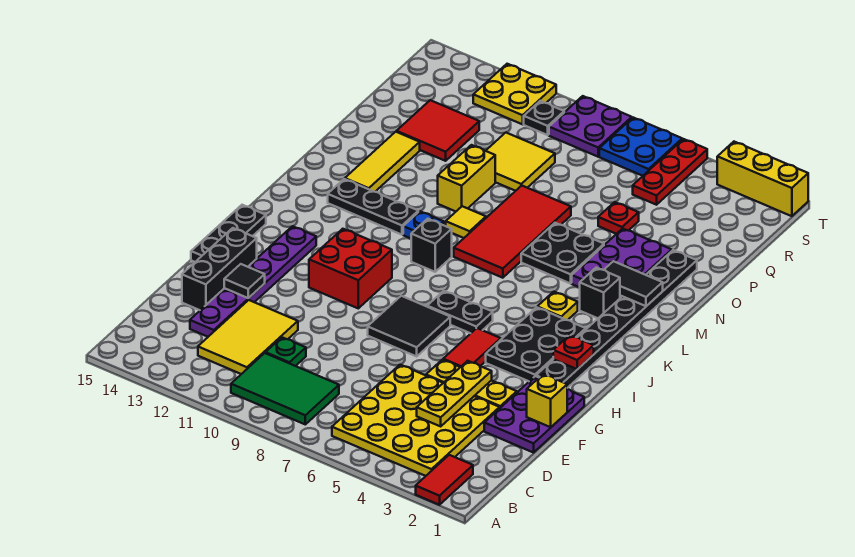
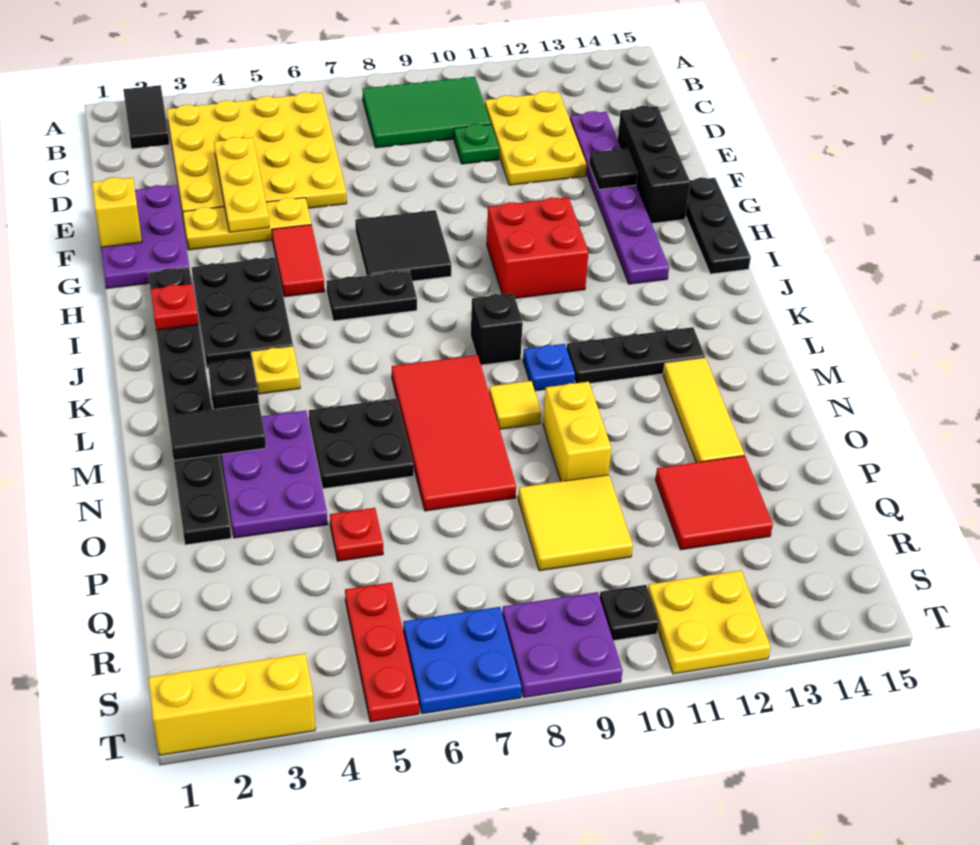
red 1x2 tile [416,455,473,505] -> black 1x2 tile [123,85,170,149]
yellow 2x3 tile [198,300,298,374] -> yellow 2x3 plate [485,91,587,185]

